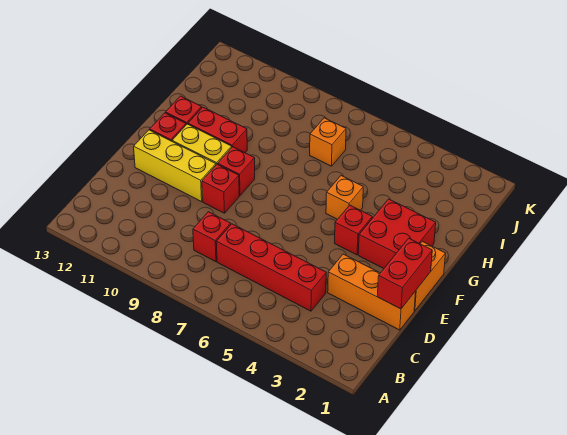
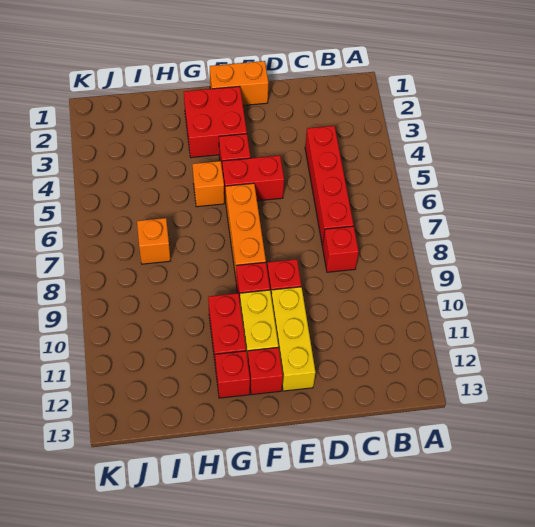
orange 1x3 brick [328,254,416,330] -> orange 1x3 brick moved to [226,183,266,278]
red 1x2 brick [377,238,432,309] -> red 1x2 brick moved to [222,156,284,202]

